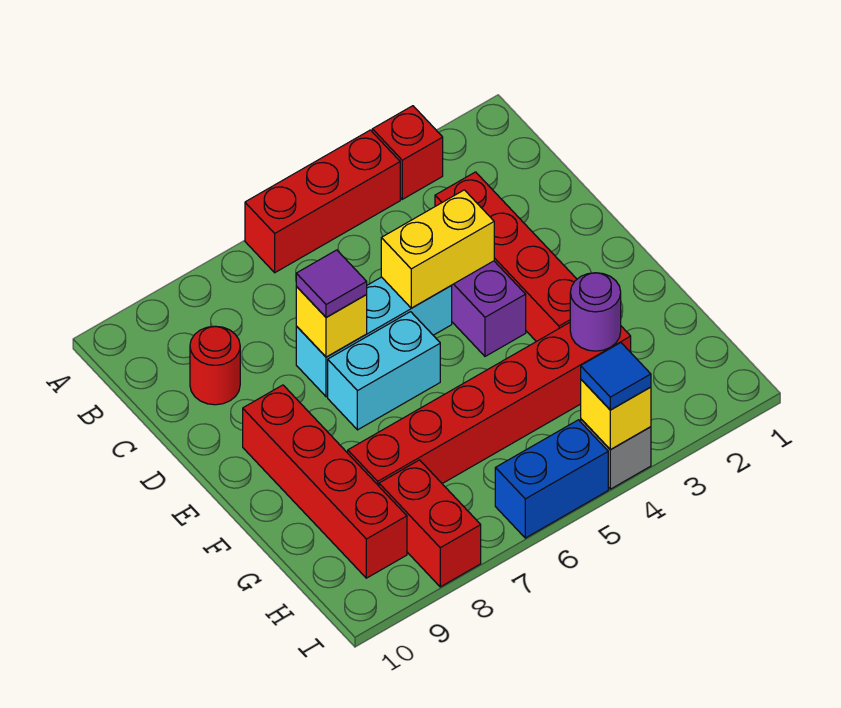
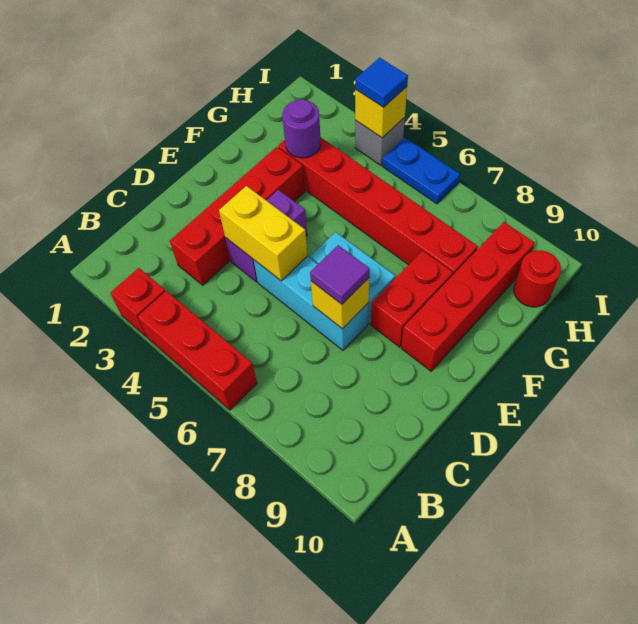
red 1x1 round brick [190,326,240,405] -> red 1x1 round brick moved to [514,250,561,307]
red 1x2 brick [379,460,481,587] -> red 1x2 brick moved to [371,251,453,347]
blue 1x2 brick [495,420,608,538] -> blue 1x2 plate [382,137,460,204]

